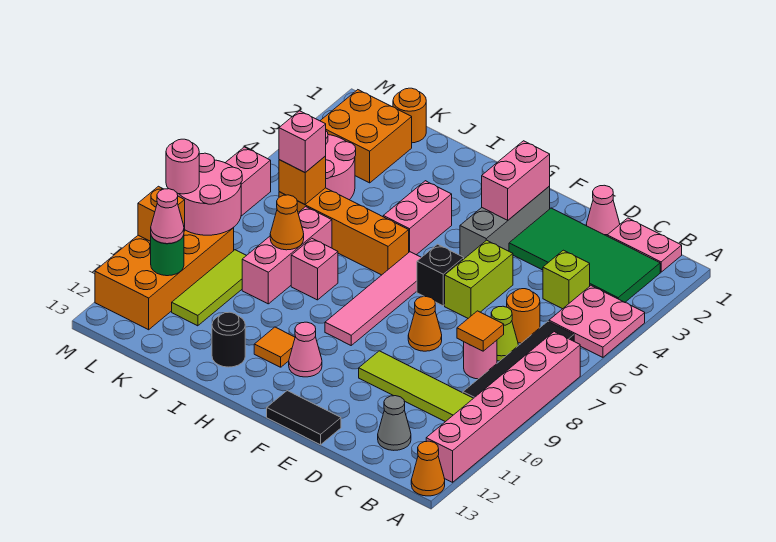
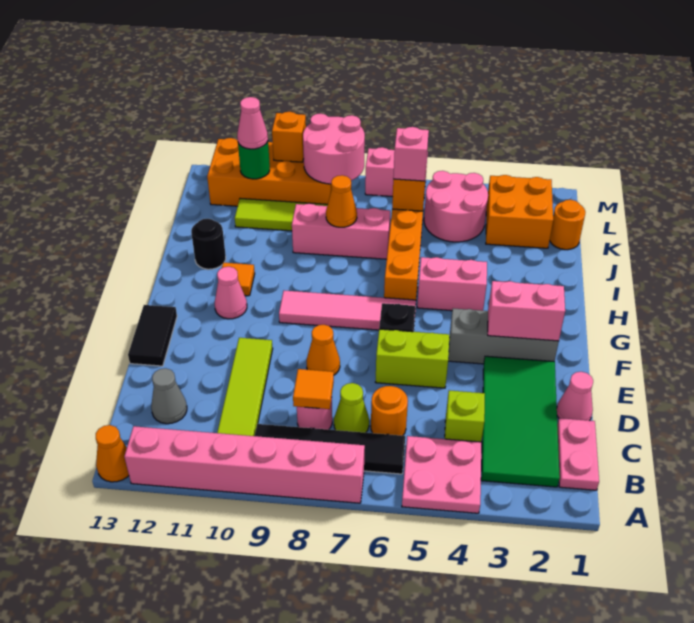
pink 1x1 brick [291,238,338,300] -> none
pink 1x1 round brick [166,139,199,194] -> none

